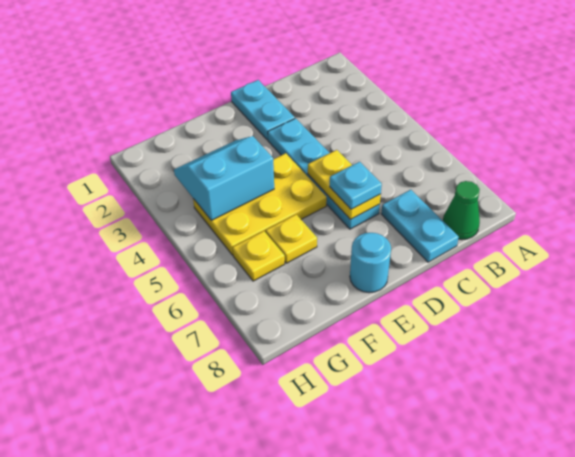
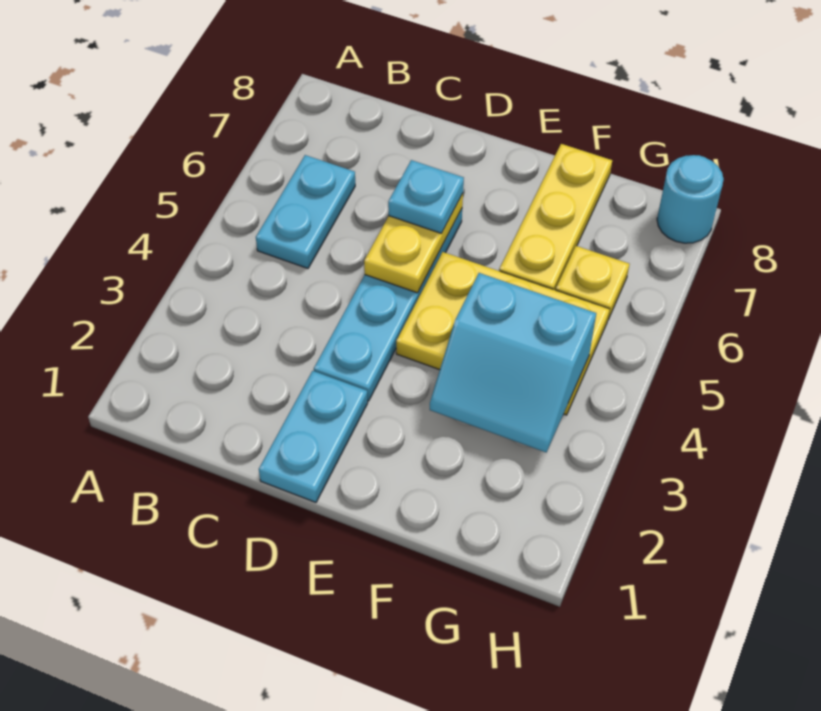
green 1x1 cone [443,181,480,240] -> none
cyan 1x2 plate [381,190,459,262] -> cyan 1x2 plate moved to [256,155,355,268]
cyan 1x1 round brick [350,233,391,293] -> cyan 1x1 round brick moved to [657,155,724,243]
yellow 1x1 plate [266,214,317,263] -> yellow 1x3 plate [499,144,612,290]

